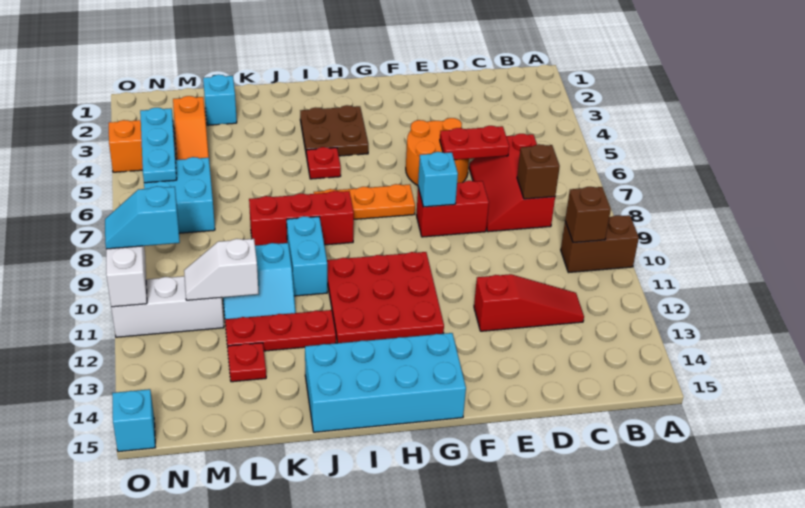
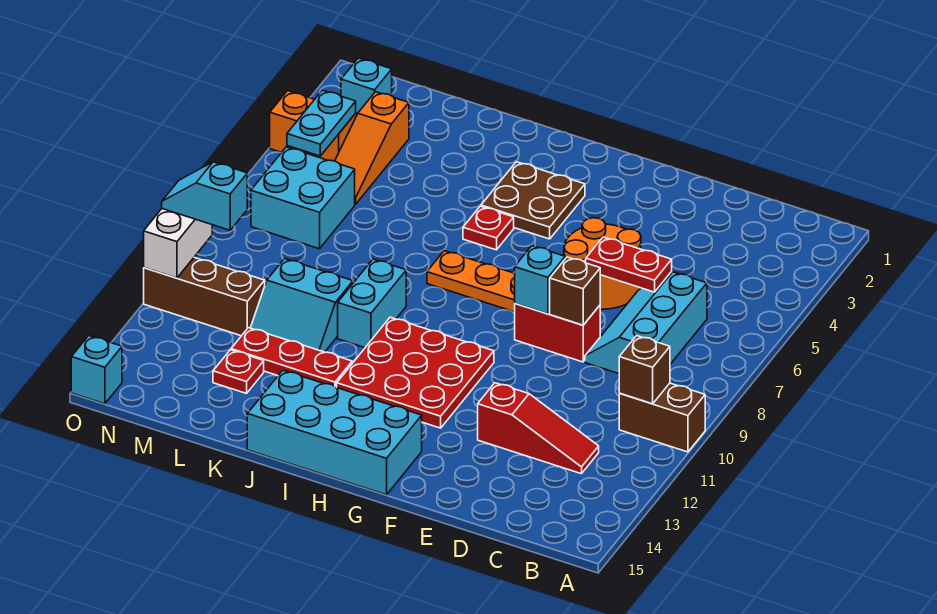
red 2x3 slope [469,134,555,232] -> cyan 2x3 slope [585,272,707,374]
brown 1x1 brick [517,144,560,199] -> brown 1x1 brick moved to [550,257,600,325]
red 1x3 brick [249,191,354,245] -> none
cyan 1x1 brick [203,75,237,125] -> cyan 1x1 brick moved to [341,58,392,113]
white 1x2 slope [184,239,259,300] -> none
white 1x3 brick [111,276,224,337] -> brown 1x3 brick [144,258,265,336]
cyan 1x3 plate [140,108,177,183] -> cyan 1x2 plate [287,90,356,156]

